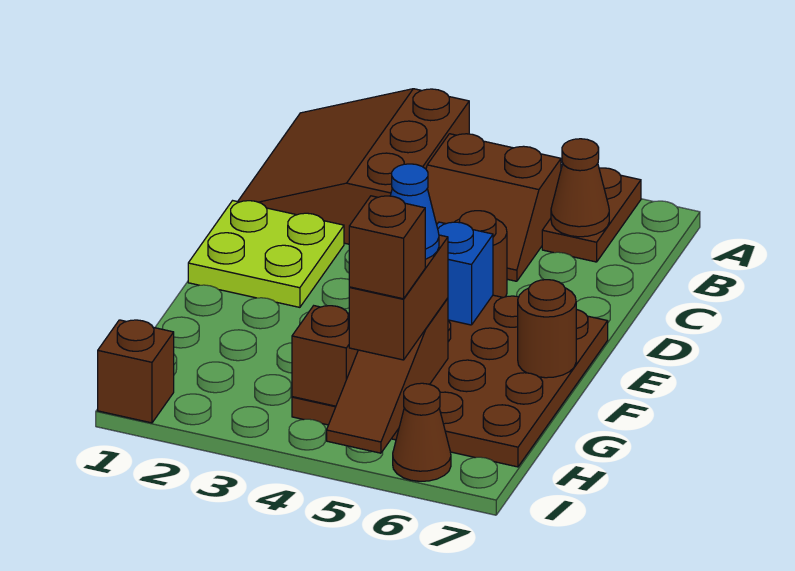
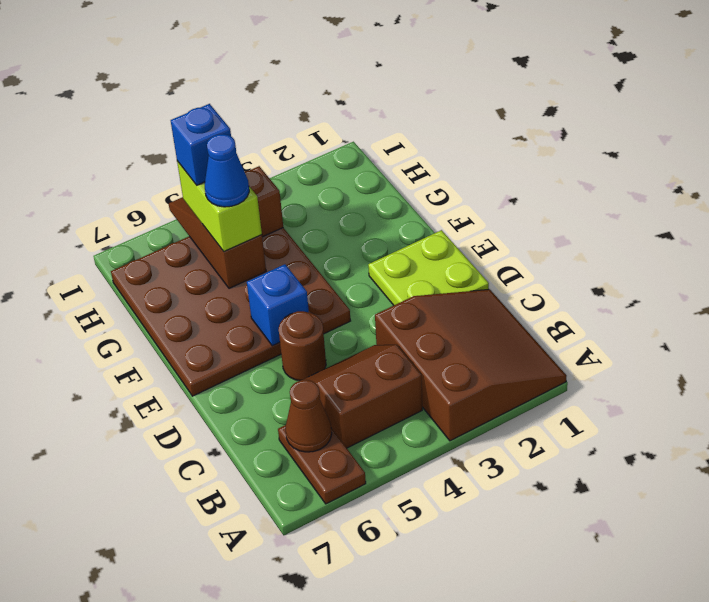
brown 1x1 round brick [518,280,576,378] -> none
brown 1x2 brick [349,235,448,360] -> lime 1x2 brick [177,161,262,252]
brown 1x1 brick [349,196,425,299] -> blue 1x1 brick [171,104,231,185]
brown 1x1 brick [98,320,174,423] -> none
brown 1x1 cone [393,383,451,481] -> none

